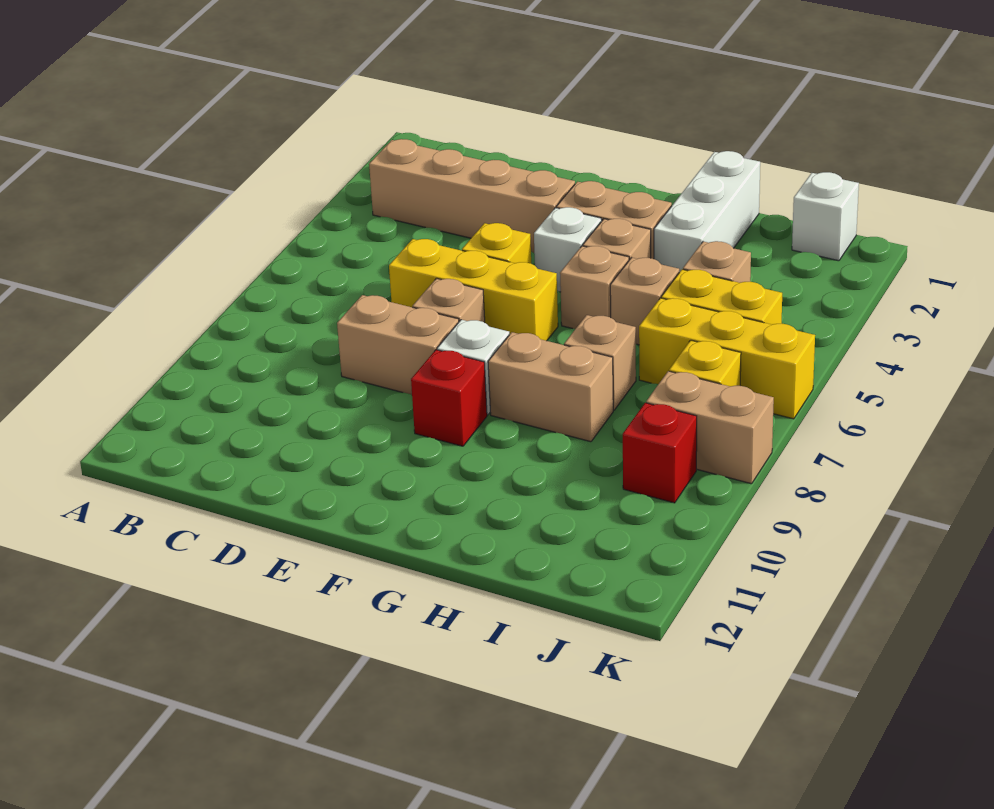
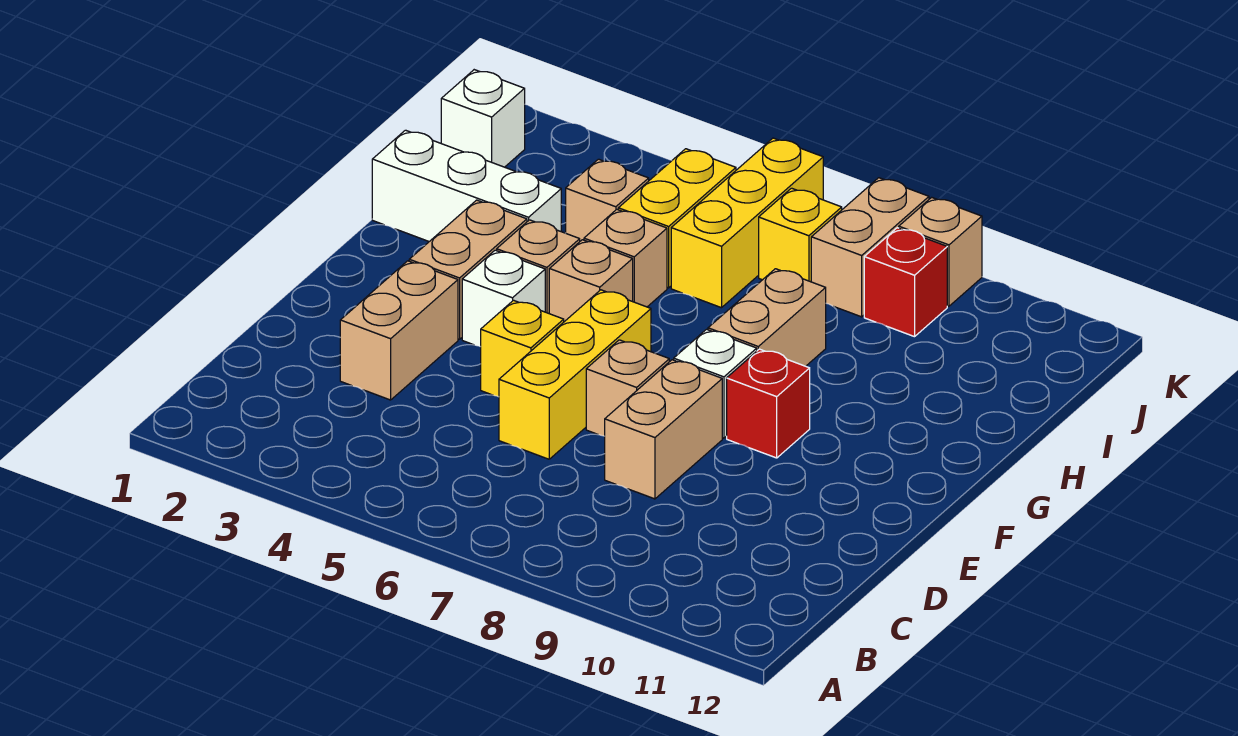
tan 1x4 brick [369,139,575,253] -> tan 1x2 brick [340,261,458,400]
tan 1x1 brick [564,315,636,410] -> tan 1x1 brick moved to [899,197,982,306]

